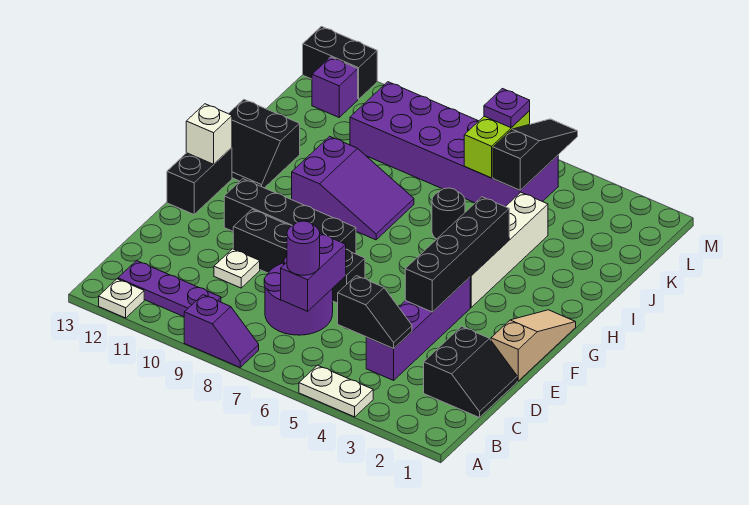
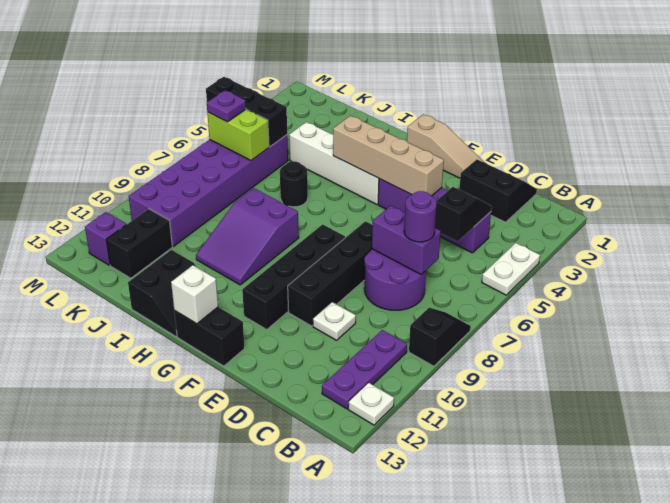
purple 1x2 slope [184,295,259,367] -> black 1x2 slope [409,308,471,366]
tan 1x3 slope [491,310,576,381] -> tan 1x3 slope turned to [407,114,484,178]
black 1x4 brick [405,197,509,312] -> tan 1x4 brick [333,116,444,196]
purple 2x3 slope [292,136,414,240] -> purple 2x3 slope turned to [196,188,299,285]
black 1x3 slope [493,119,578,190] -> black 1x3 brick [206,77,287,147]
black 1x2 brick [303,26,377,99] -> black 1x2 brick moved to [106,209,172,278]

